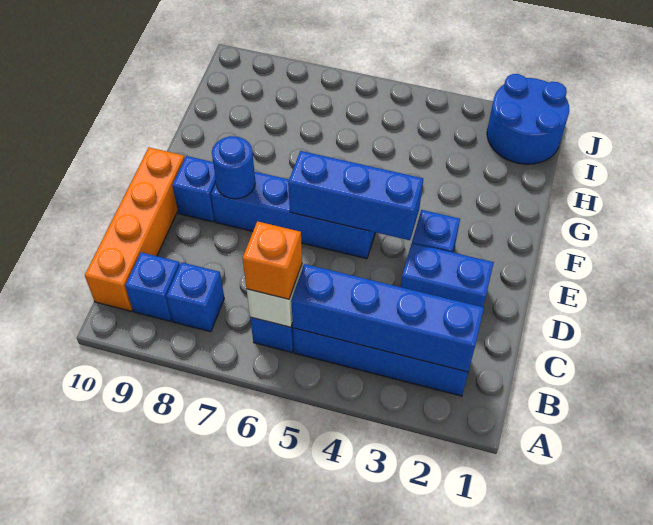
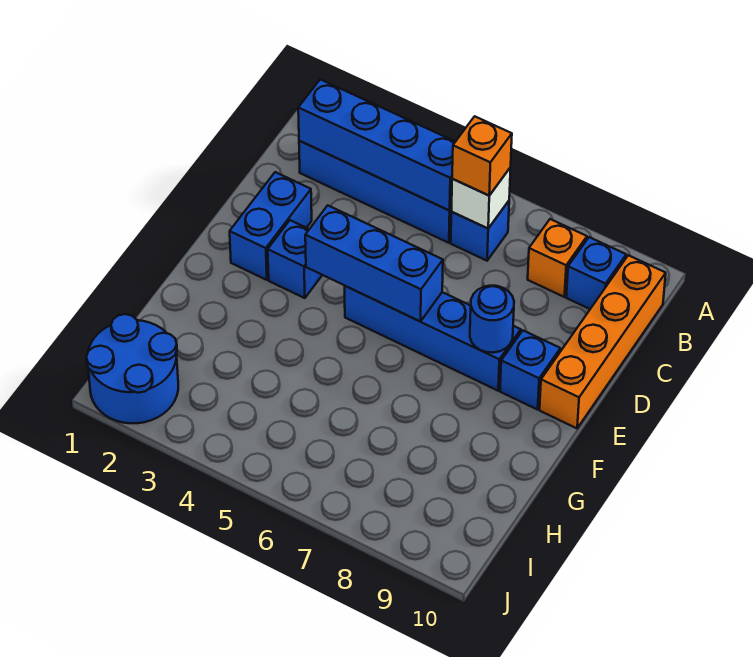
blue 1x1 brick [166,262,224,332] -> orange 1x1 brick [528,219,587,297]
blue 1x2 brick [401,243,494,307] -> blue 1x2 brick turned to [230,172,312,280]

